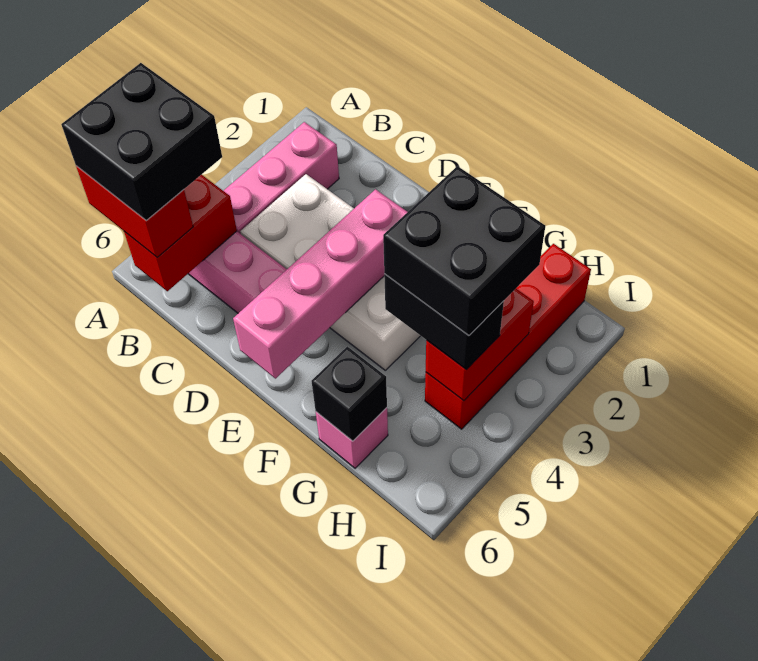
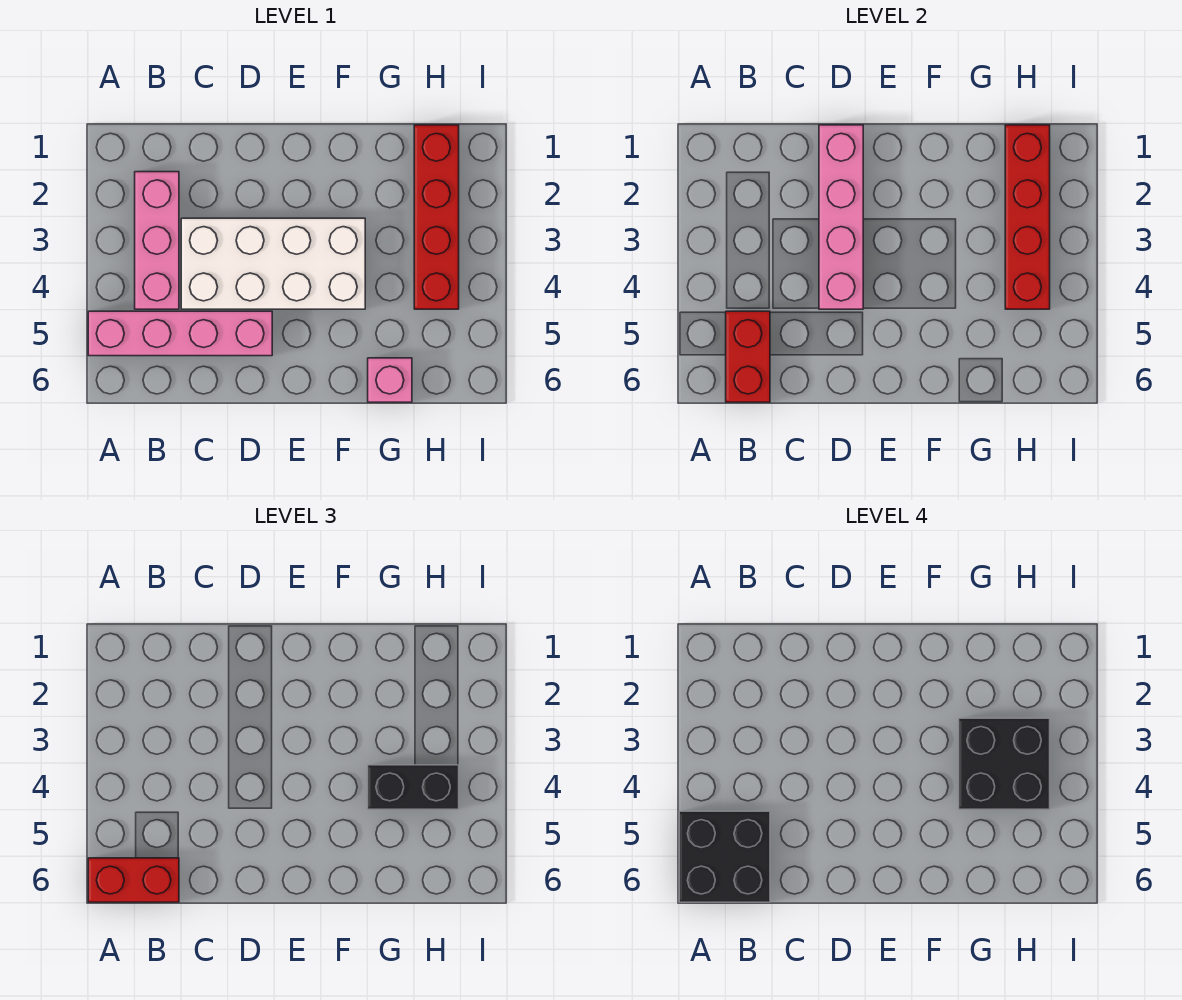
pink 1x4 brick [233,189,407,379] -> pink 1x4 brick moved to [819,125,863,309]
black 1x1 brick [312,346,387,441] -> none
red 1x2 brick [426,289,534,401] -> red 1x4 brick [1005,125,1050,309]

